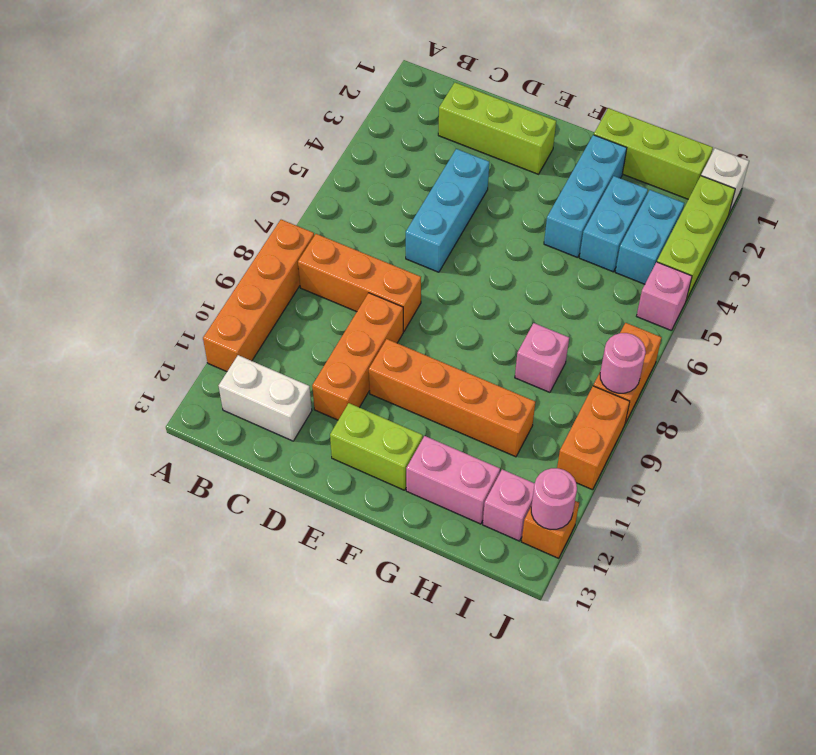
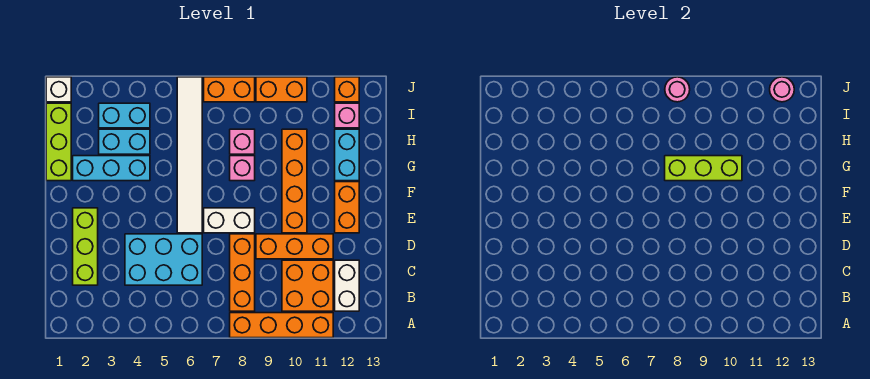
none -> orange 2x2 brick [282,260,333,311]
cyan 1x3 brick [406,149,489,272] -> cyan 2x3 brick [125,234,202,285]
none -> white 1x6 tile [177,77,202,233]
none -> white 1x2 brick [204,208,255,233]
lime 1x2 brick [330,403,423,490] -> orange 1x2 brick [335,182,359,233]
pink 1x2 brick [406,436,500,524] -> cyan 1x2 brick [335,129,359,181]
lime 1x3 brick [657,176,735,300] -> lime 1x3 brick moved to [665,156,742,181]
pink 1x1 brick [637,262,692,331] -> pink 1x1 brick moved to [230,156,255,181]

